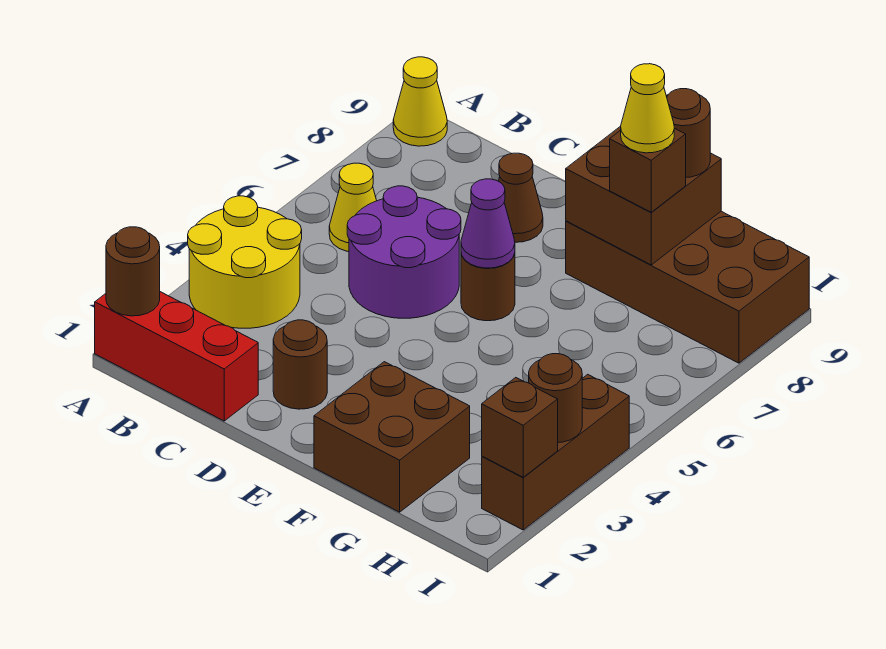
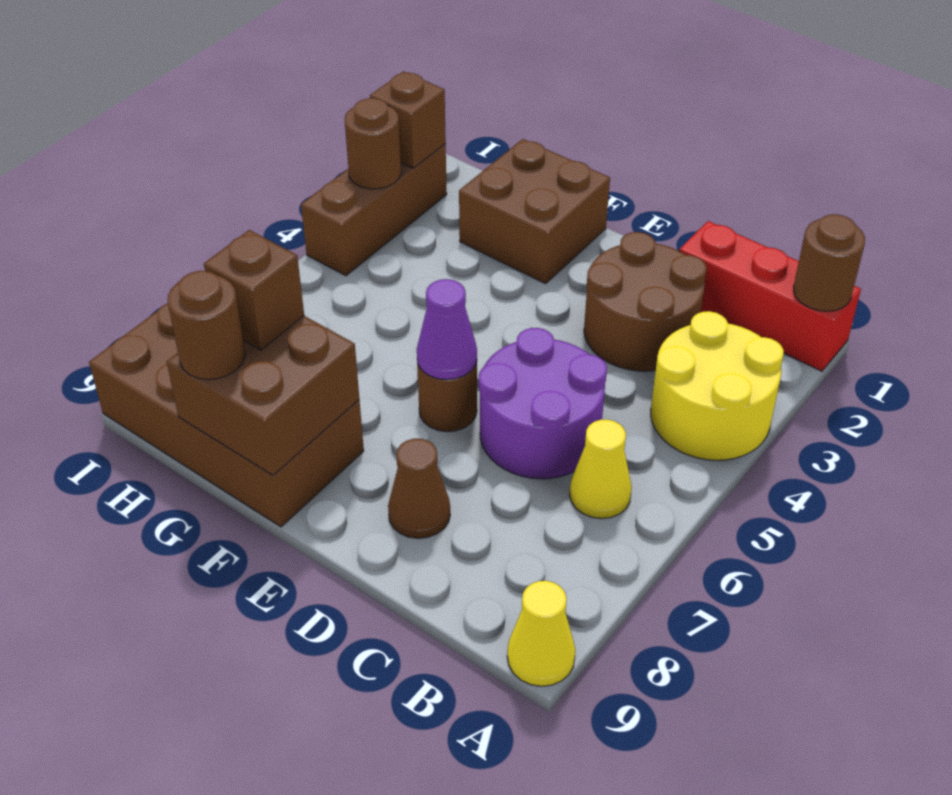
brown 1x1 round brick [273,320,327,409] -> brown 2x2 round brick [584,232,706,371]
yellow 1x1 cone [621,64,674,153] -> none

